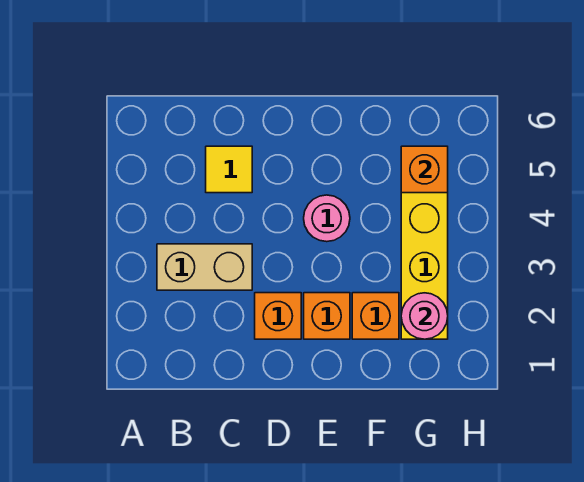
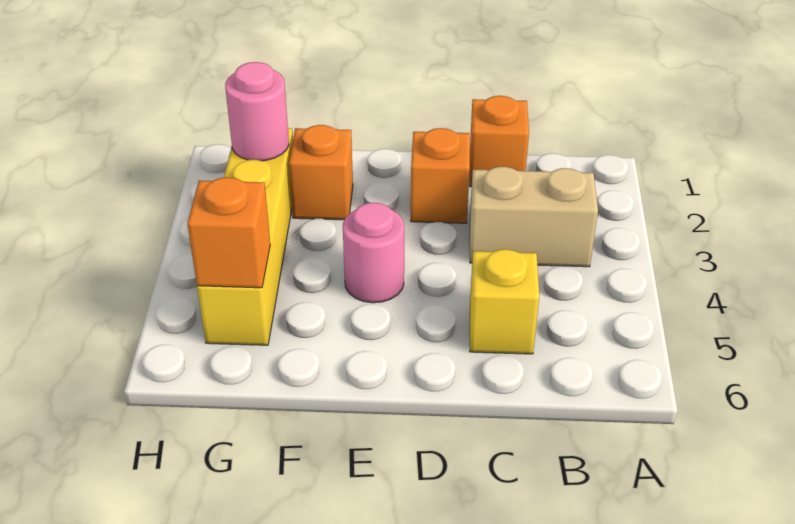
yellow 1x1 tile [206,146,252,193] -> yellow 1x1 brick [470,249,539,354]
orange 1x1 brick [304,293,350,339] -> orange 1x1 brick moved to [470,96,529,187]

